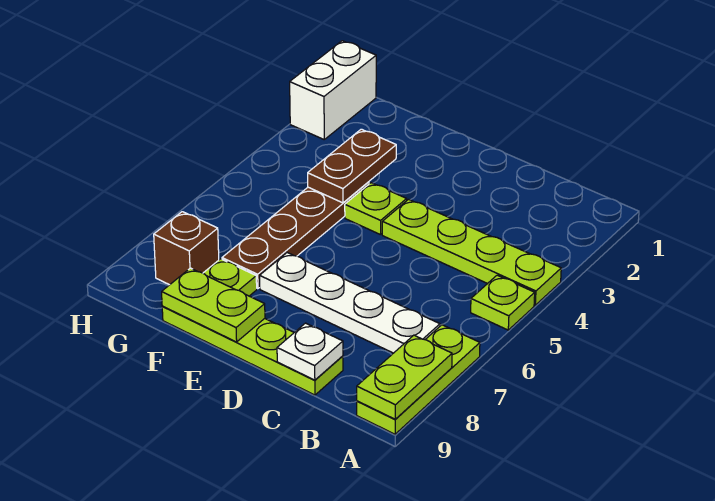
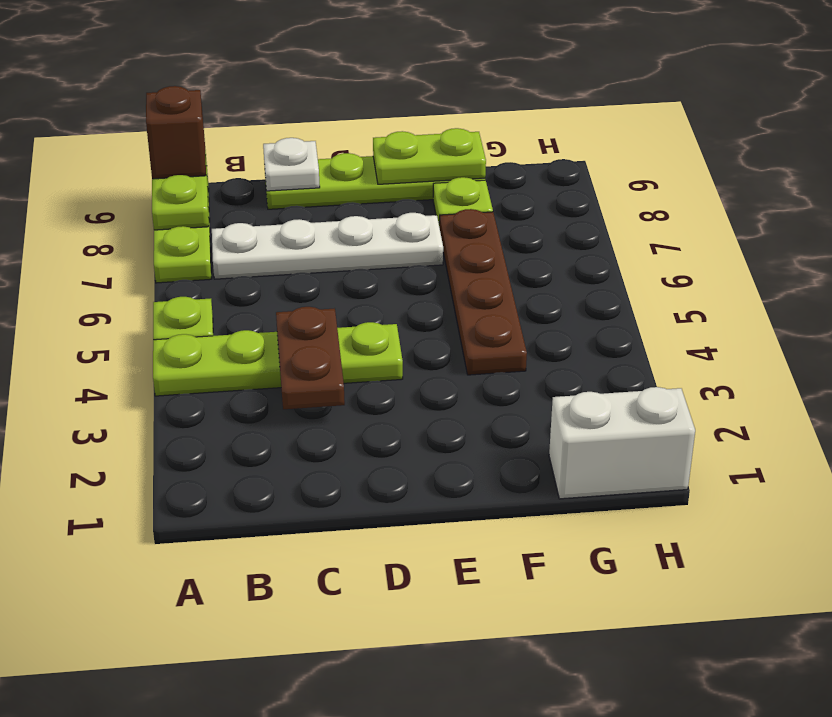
lime 1x1 plate [345,183,407,235] -> none
brown 1x2 plate [308,129,396,203] -> brown 1x2 plate moved to [276,307,345,409]
brown 1x1 brick [154,212,219,285] -> brown 1x1 brick moved to [146,86,206,179]
white 1x2 brick [290,41,376,139] -> white 1x2 brick turned to [549,387,695,499]

